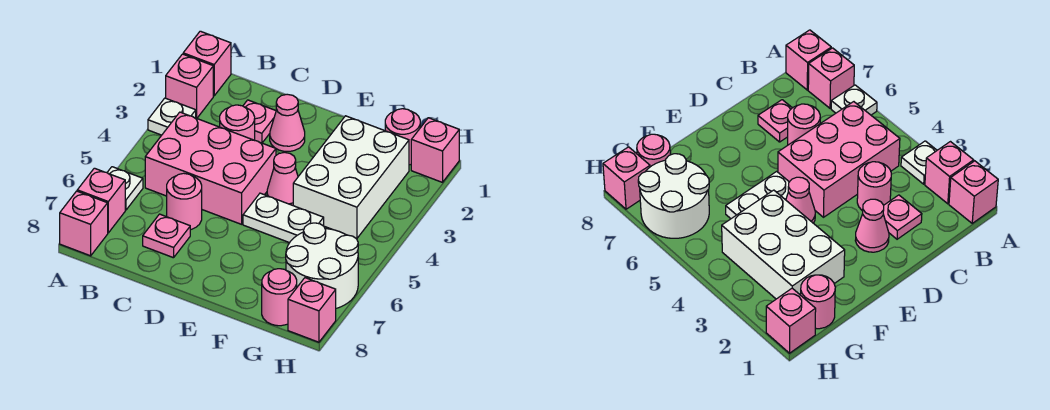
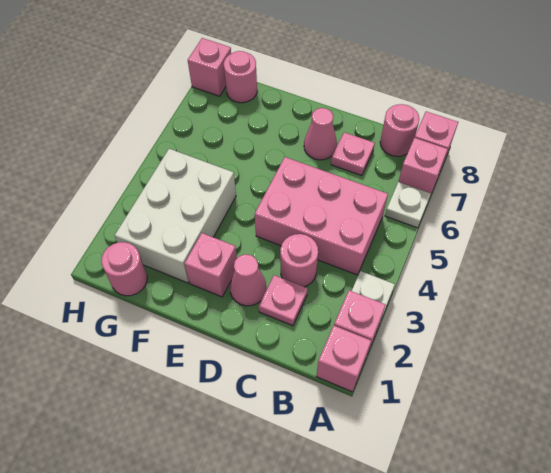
pink 1x1 round brick [167,173,202,230] -> pink 1x1 round brick moved to [380,104,419,156]
pink 1x1 cone [267,152,298,205] -> pink 1x1 cone moved to [304,108,337,160]
white 1x2 plate [243,193,324,243] -> none
white 2x2 round brick [286,223,358,308] -> none
pink 1x1 brick [411,118,459,182] -> pink 1x1 brick moved to [185,233,237,297]

